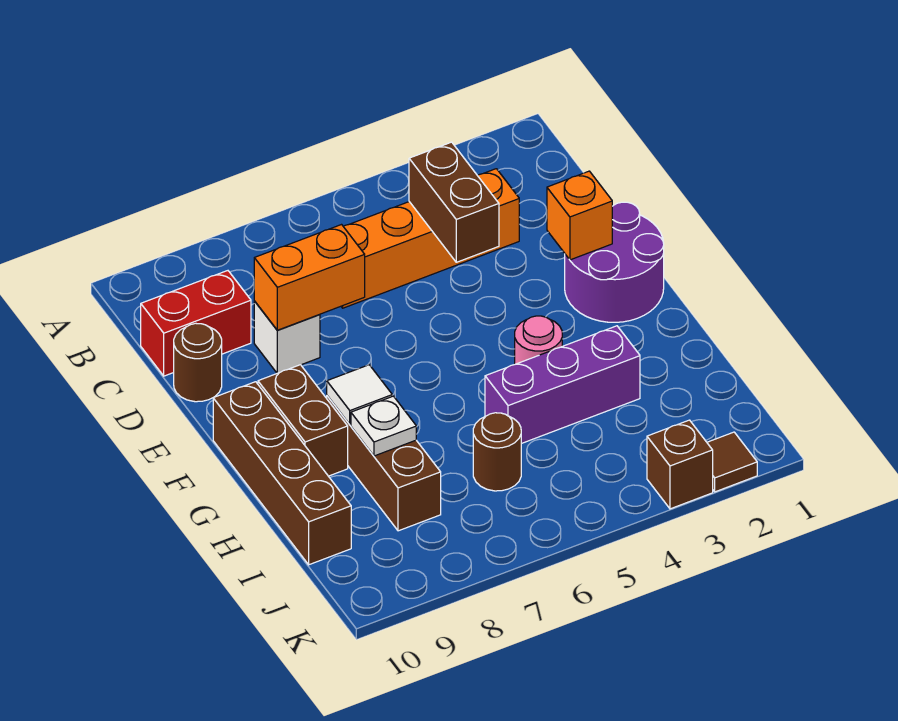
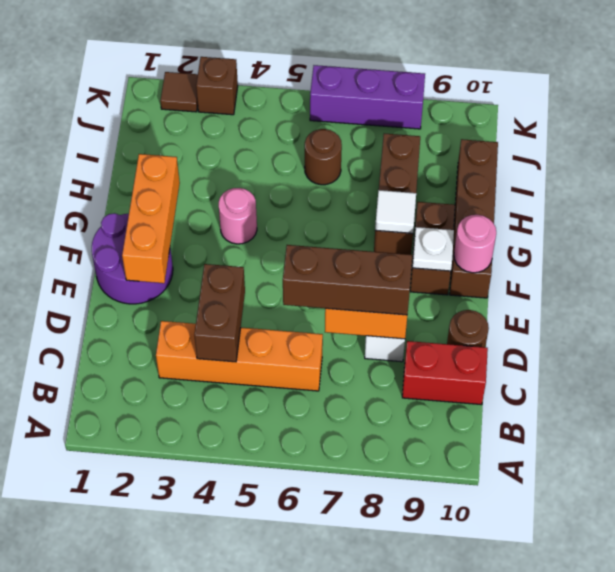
none -> brown 1x3 brick [283,245,412,315]
orange 1x1 brick [547,171,612,260] -> orange 1x3 brick [122,154,180,283]
none -> pink 1x1 round brick [454,215,496,273]
purple 1x3 brick [485,326,640,444] -> purple 1x3 brick moved to [310,65,425,129]
white 1x1 plate [351,396,416,456] -> white 1x1 plate moved to [413,227,454,271]

